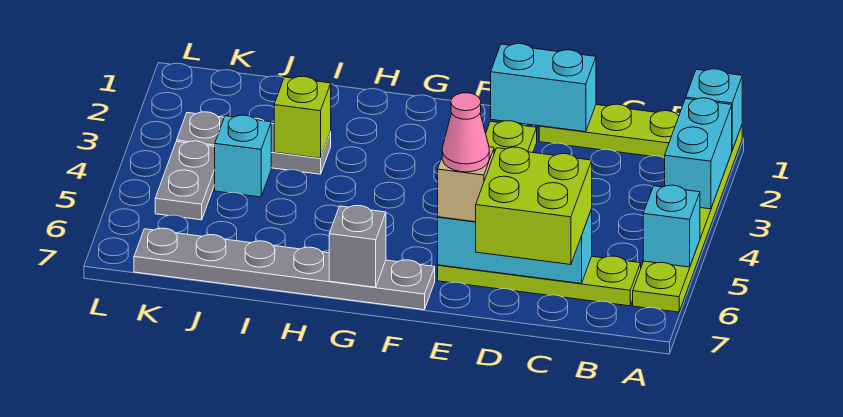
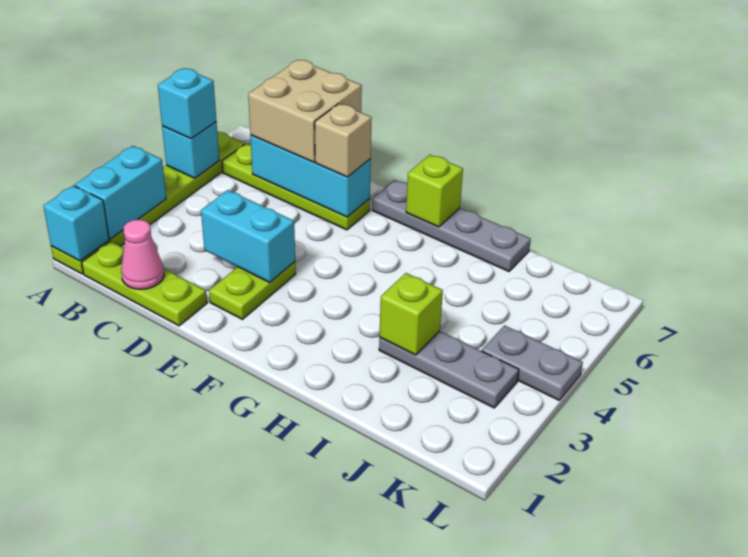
lime 2x2 brick [476,147,592,265] -> tan 2x2 brick [248,60,362,162]
cyan 1x2 brick [491,44,596,132] -> cyan 1x2 brick moved to [201,190,295,282]
pink 1x1 cone [442,93,489,172] -> pink 1x1 cone moved to [121,220,164,289]
grey 1x6 plate [134,228,435,310] -> grey 1x4 plate [372,180,531,271]
grey 1x1 brick [329,206,386,287] -> lime 1x1 brick [406,155,463,227]
cyan 1x1 brick [215,115,271,197] -> cyan 1x1 brick moved to [158,68,216,139]
grey 1x2 plate [155,141,215,220] -> grey 1x2 plate turned to [482,325,583,400]

